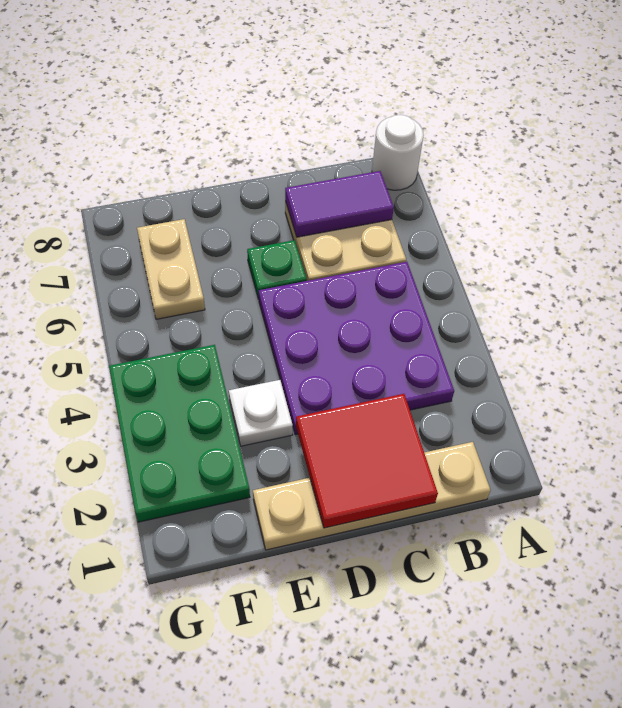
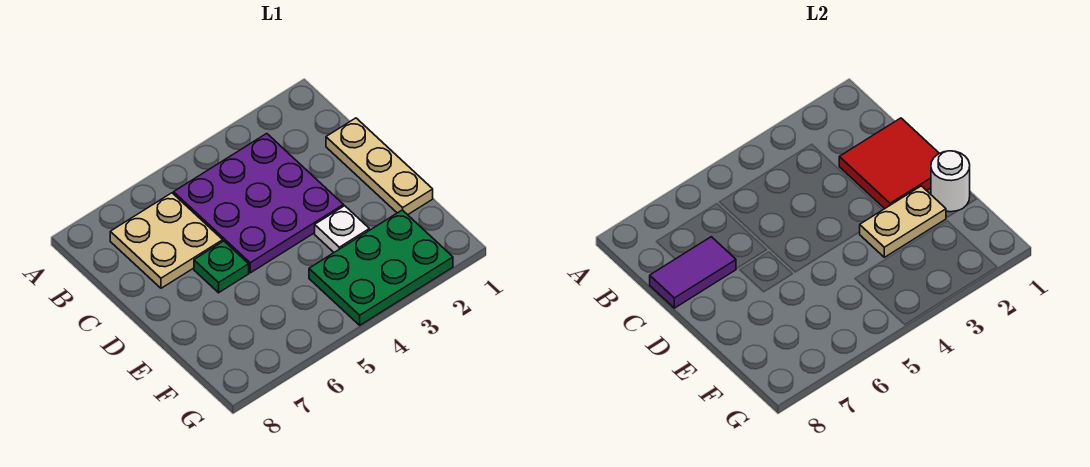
white 1x1 round brick [372,115,424,190] -> white 1x1 round brick moved to [931,151,970,212]
tan 1x4 plate [253,442,491,550] -> tan 1x3 plate [326,118,433,215]
purple 1x2 tile [285,171,394,237] -> purple 1x2 tile turned to [650,237,736,308]
tan 1x2 plate [137,219,205,319] -> tan 1x2 plate moved to [860,186,946,257]

